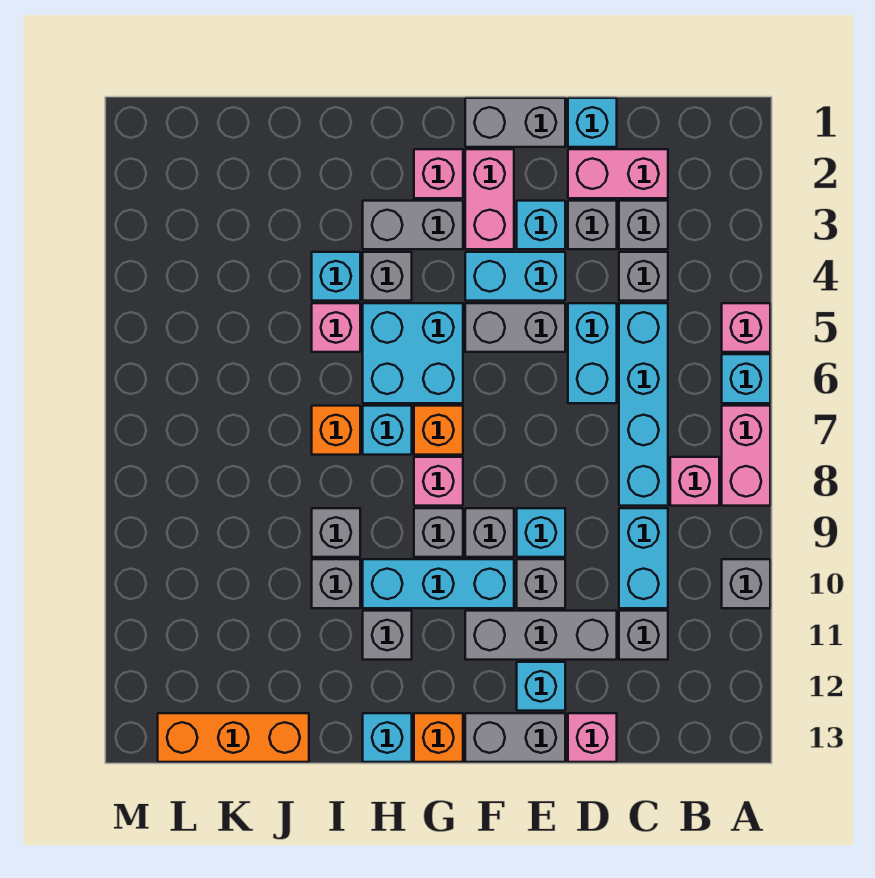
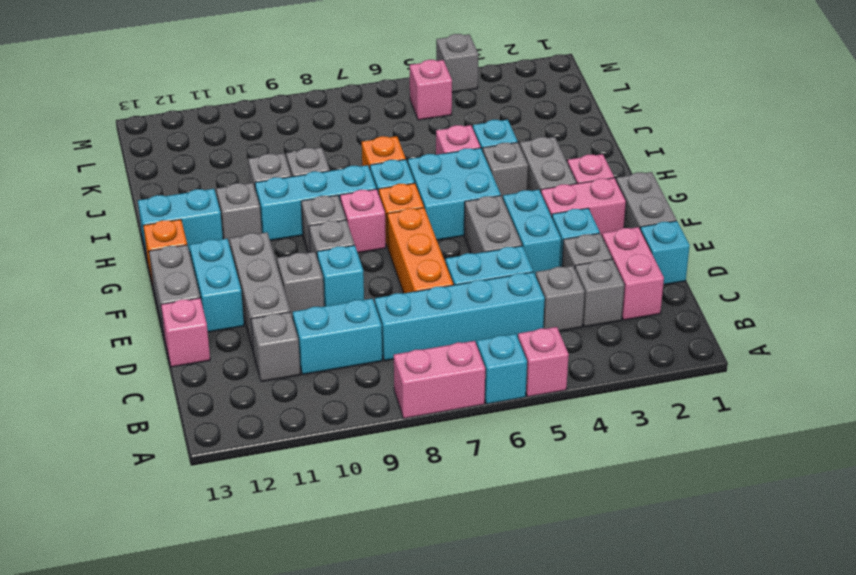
grey 1x1 brick [722,559,770,608] -> grey 1x1 brick moved to [436,34,478,92]
pink 1x1 brick [670,457,719,506] -> pink 1x1 brick moved to [410,60,452,120]
cyan 1x1 brick [517,662,565,711] -> cyan 1x2 brick [190,239,244,332]
cyan 1x3 brick [363,559,514,608] -> cyan 1x3 brick turned to [255,165,376,240]
cyan 1x1 brick [363,713,412,762] -> cyan 1x2 brick [138,189,223,256]
orange 1x3 brick [158,713,309,762] -> orange 1x3 brick moved to [387,208,453,293]

